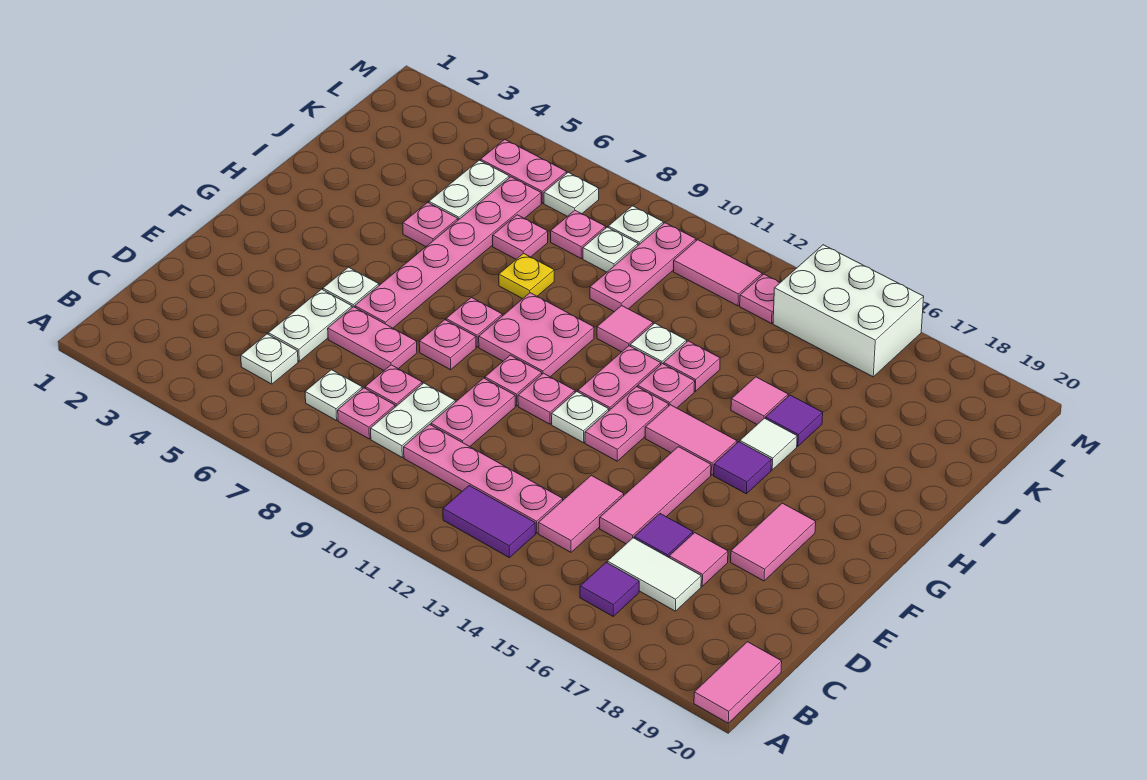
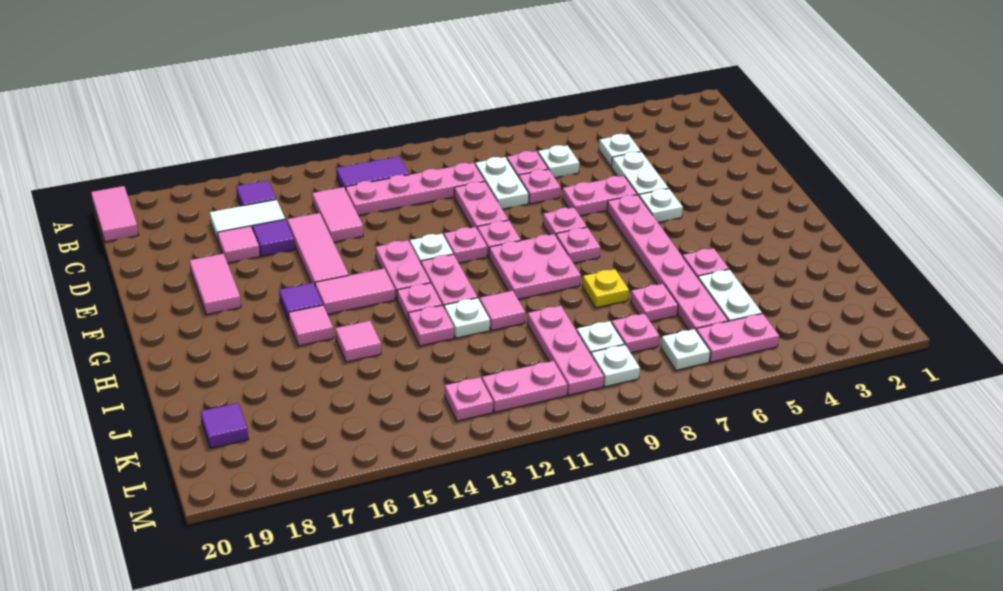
white 1x1 tile [740,418,797,470] -> pink 1x1 tile [289,305,334,346]
purple 1x1 tile [766,395,823,446] -> purple 1x1 tile moved to [200,403,248,448]
pink 1x2 tile [674,240,762,306] -> pink 1x2 plate [482,361,568,412]
white 2x3 brick [773,245,924,377] -> none

